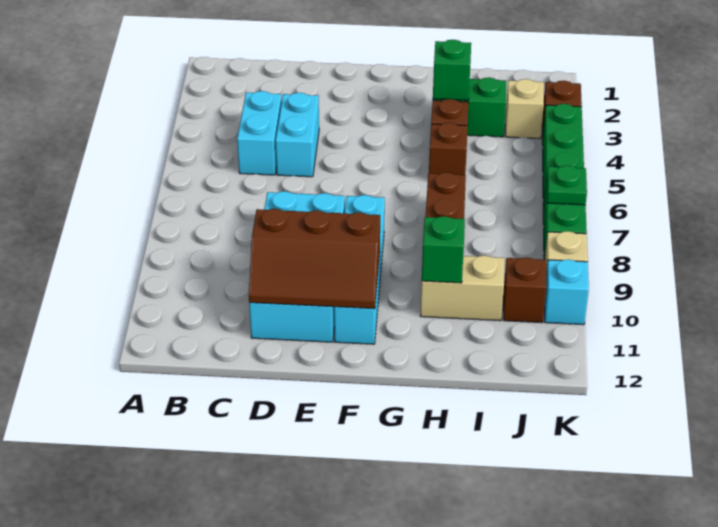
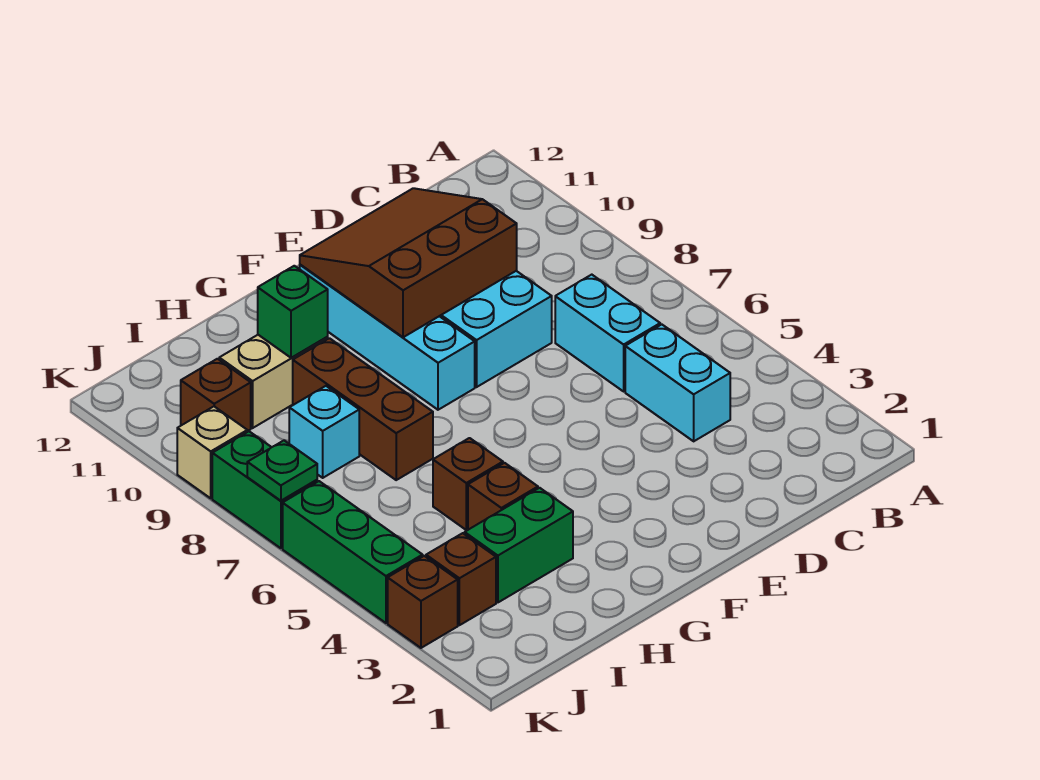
cyan 1x2 brick [276,93,319,177] -> cyan 1x2 brick moved to [555,275,660,391]
brown 2x3 slope [249,209,380,309] -> brown 3x3 slope [300,188,517,337]
green 1x1 brick [433,40,471,100] -> none
tan 1x1 brick [505,79,544,139] -> brown 1x1 brick [426,533,496,625]
cyan 1x1 brick [545,259,589,325] -> cyan 1x1 brick moved to [289,386,359,478]

